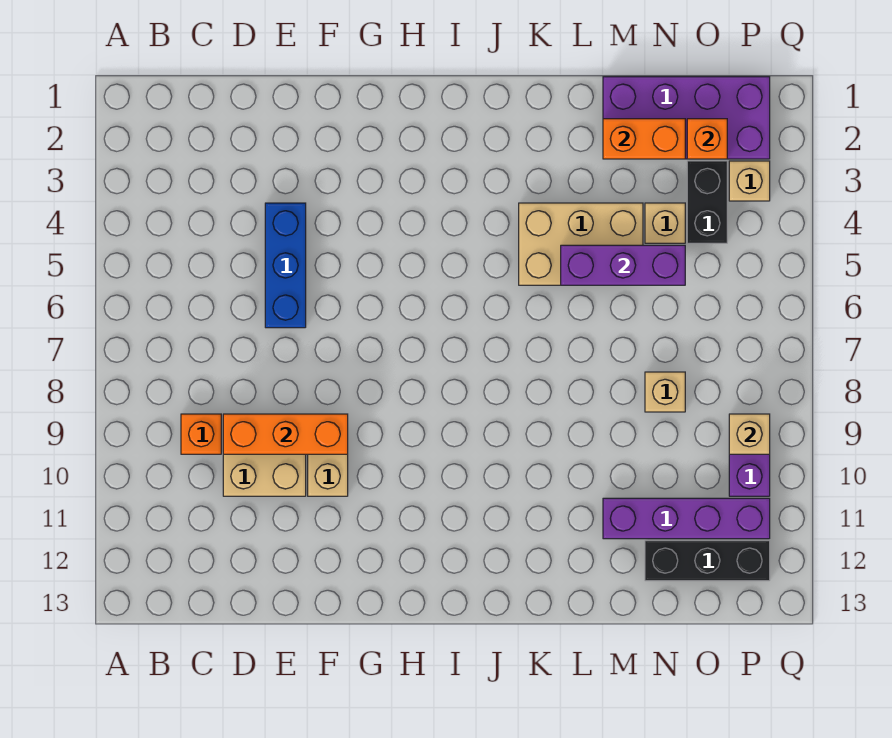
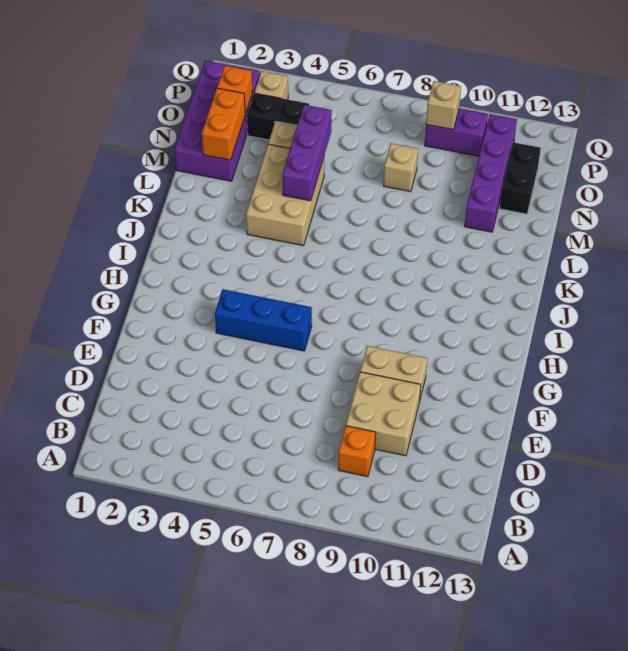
orange 1x3 brick [223,414,348,454] -> none
blue 1x3 brick [265,203,306,328] -> blue 1x3 brick moved to [215,289,312,351]
black 1x3 brick [645,541,770,581] -> black 1x2 brick [500,142,541,214]

